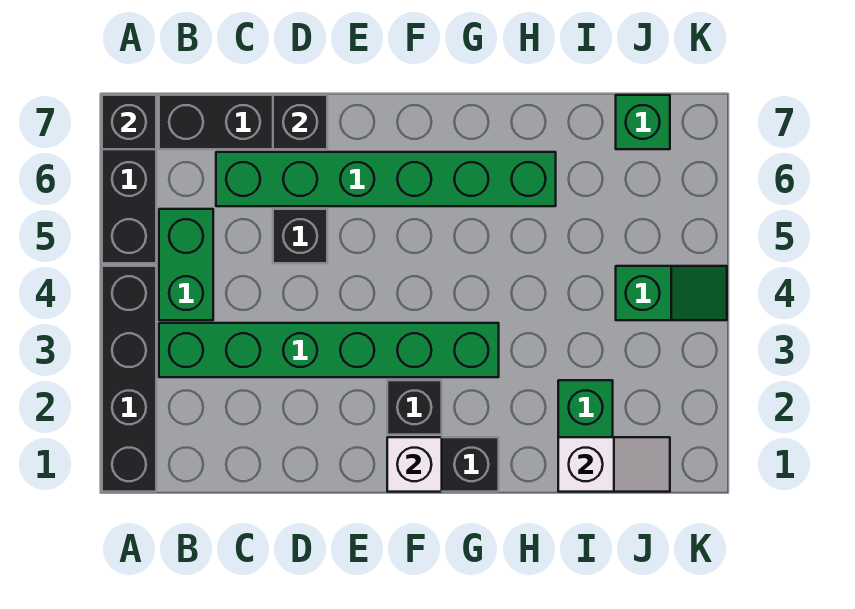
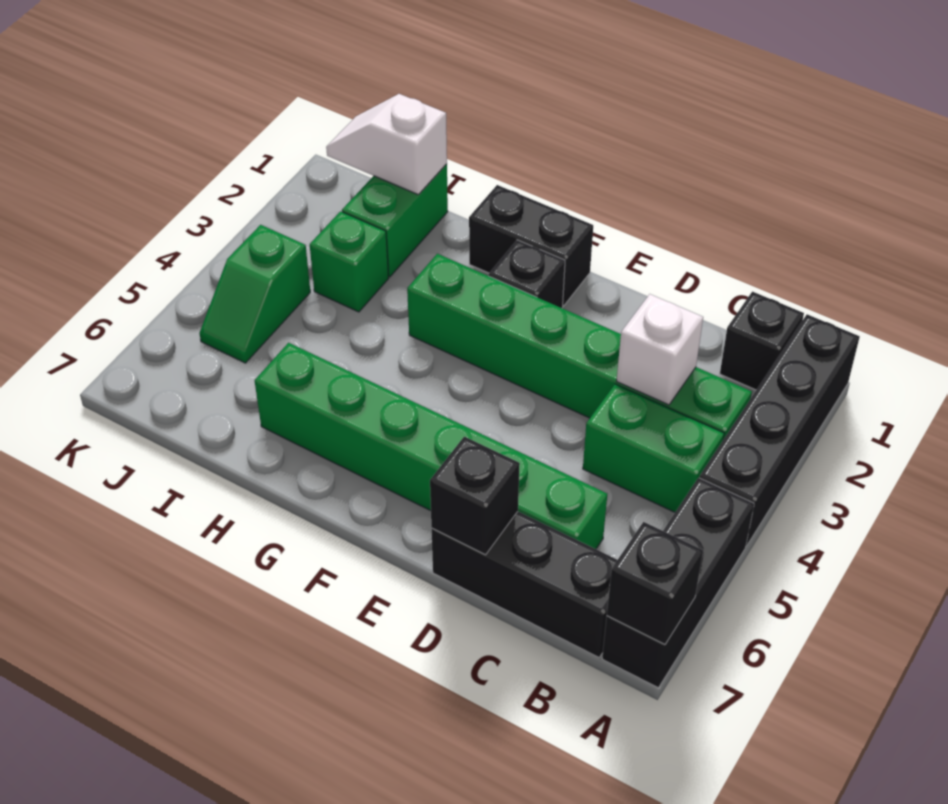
green 1x2 brick [159,209,213,320] -> green 1x2 brick turned to [583,384,724,512]
black 1x1 brick [273,209,327,263] -> black 1x1 brick moved to [720,292,804,390]
white 1x1 brick [387,437,442,492] -> white 1x1 brick moved to [617,294,703,405]
green 1x2 slope [616,266,727,320] -> green 1x2 slope turned to [200,225,310,363]
green 1x1 brick [616,95,670,149] -> green 1x1 brick moved to [310,211,389,312]

